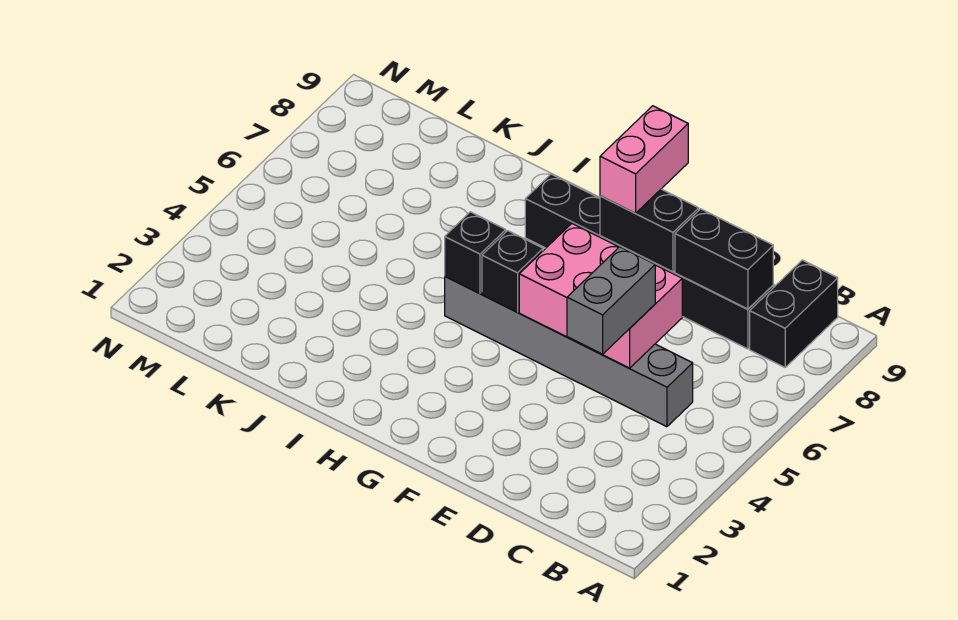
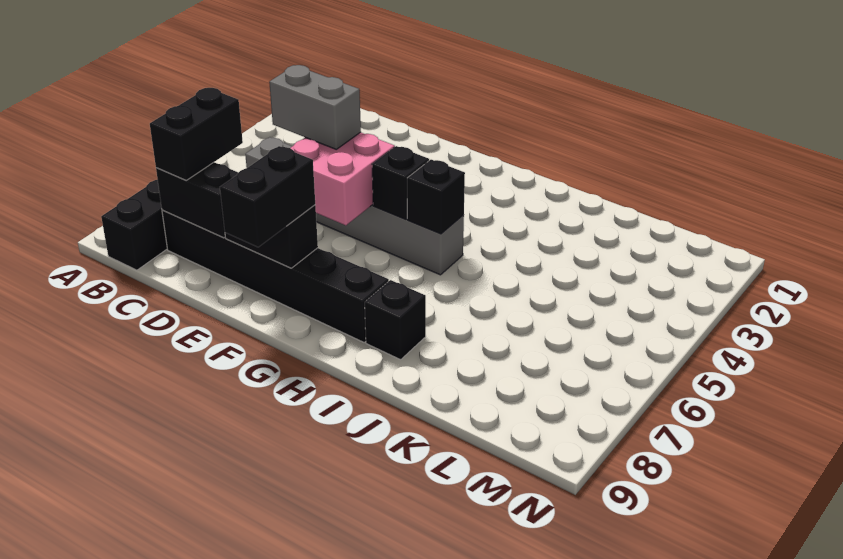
none -> black 1x2 brick [150,88,243,180]
grey 1x2 brick [567,247,655,354] -> grey 1x2 brick turned to [269,65,361,149]
pink 2x3 brick [519,224,682,368] -> pink 2x2 brick [291,132,395,225]
pink 1x2 brick [600,106,688,213] -> black 1x2 brick [220,146,315,247]
none -> black 1x1 brick [365,280,426,360]

